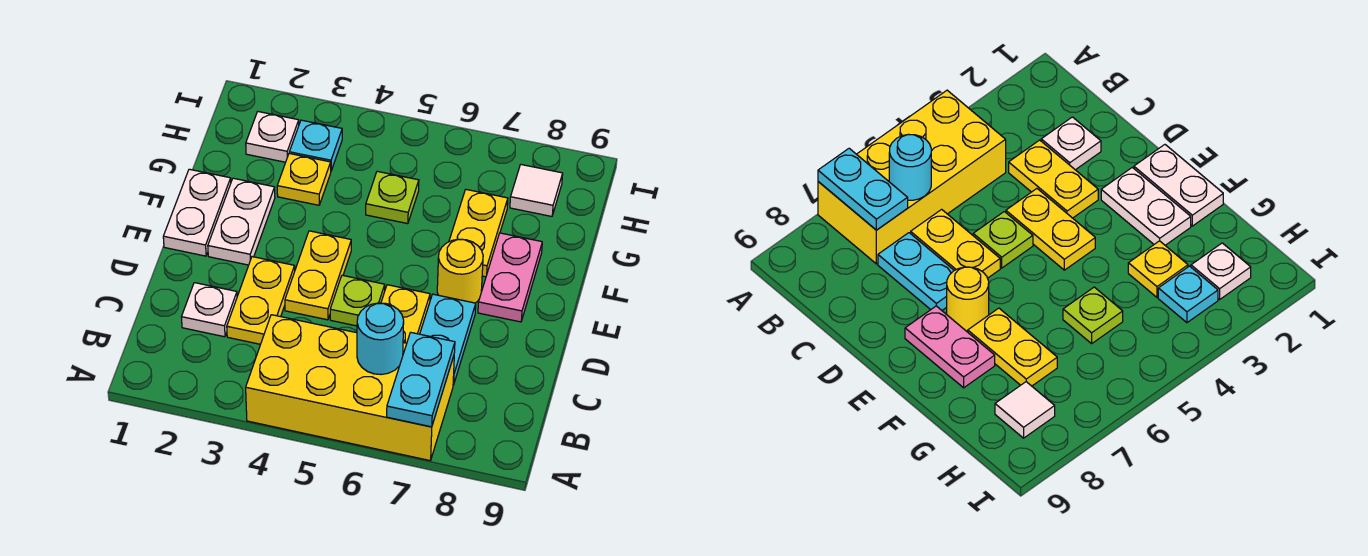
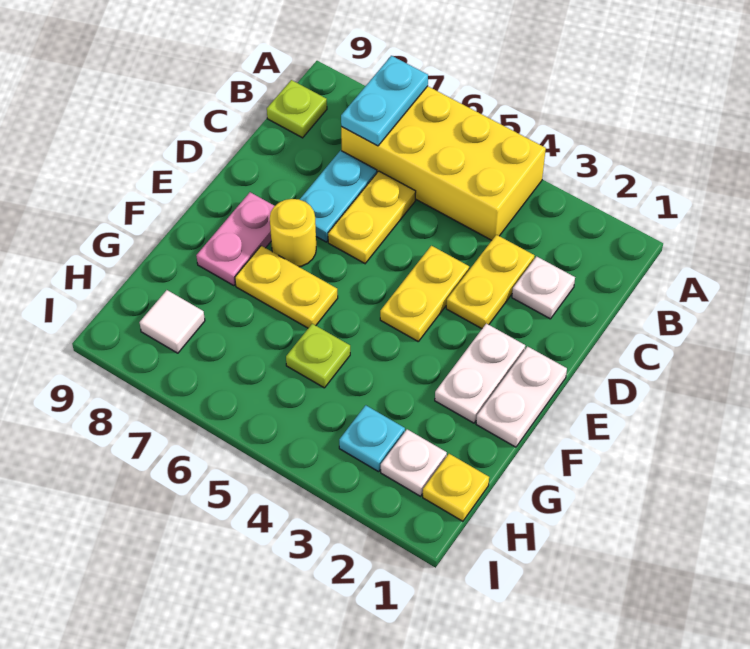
cyan 1x1 round brick [357,303,404,375] -> none
lime 1x1 plate [330,275,385,326] -> lime 1x1 plate moved to [267,80,327,138]
yellow 1x2 plate [449,190,508,277] -> yellow 1x2 plate turned to [235,246,338,328]
yellow 1x1 plate [277,154,331,205] -> yellow 1x1 plate moved to [423,454,489,521]

